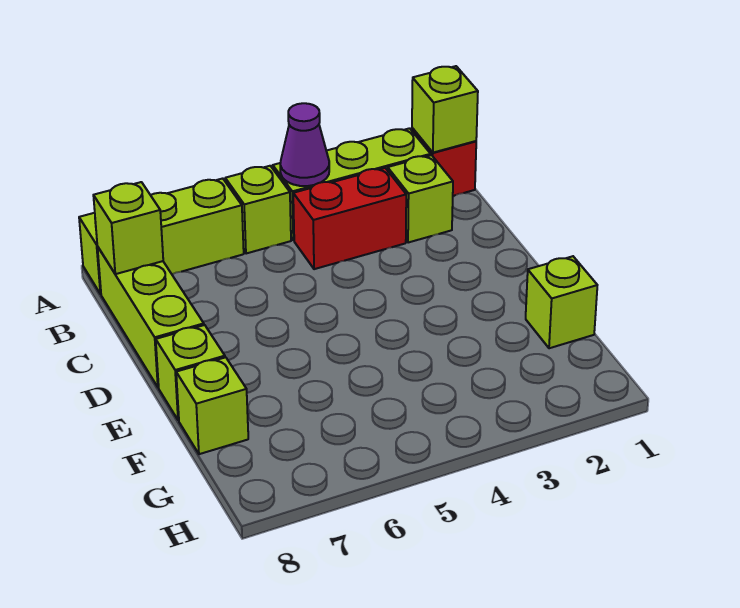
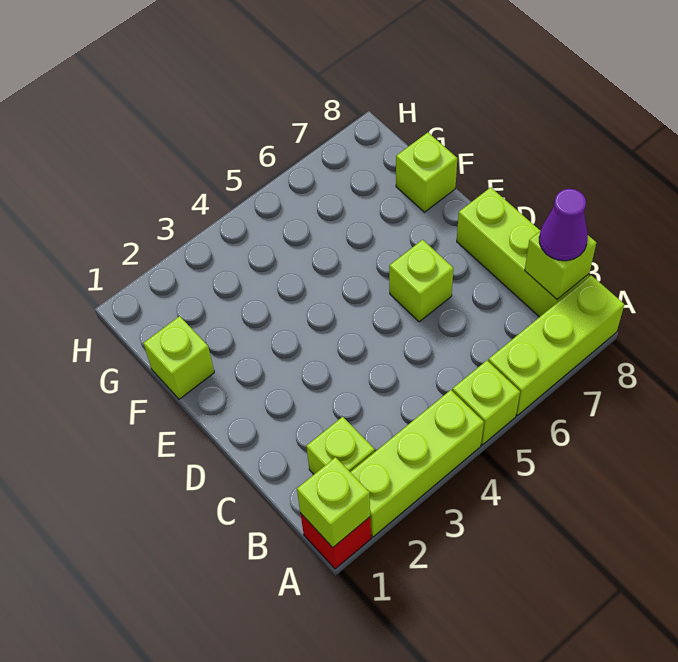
purple 1x1 cone [280,103,329,186] -> purple 1x1 cone moved to [539,189,588,261]
red 1x2 brick [293,168,406,269] -> none
lime 1x1 brick [156,325,225,420] -> lime 1x1 brick moved to [389,240,453,322]

